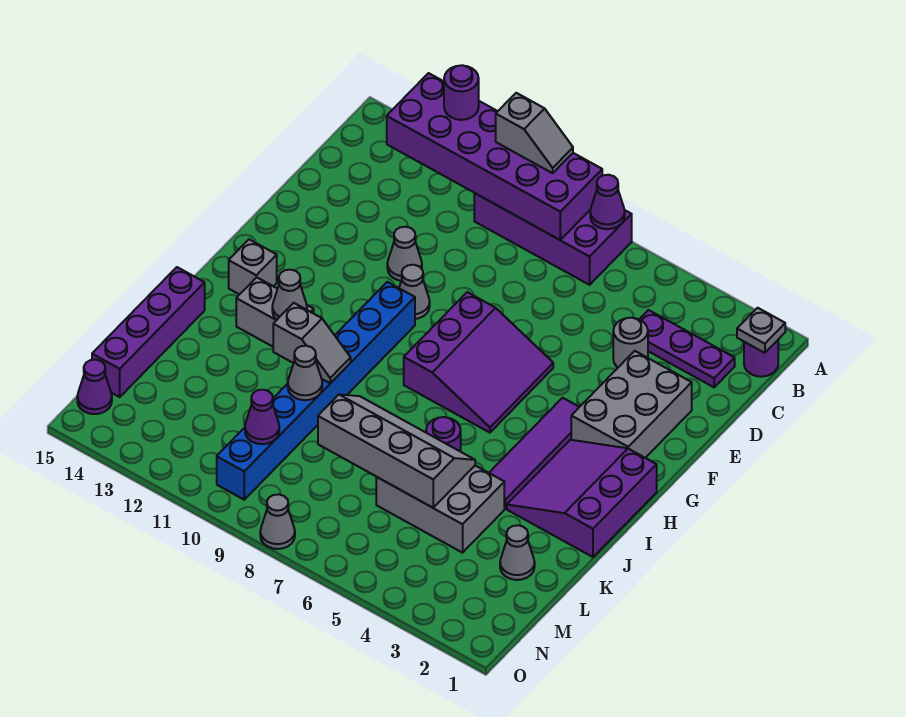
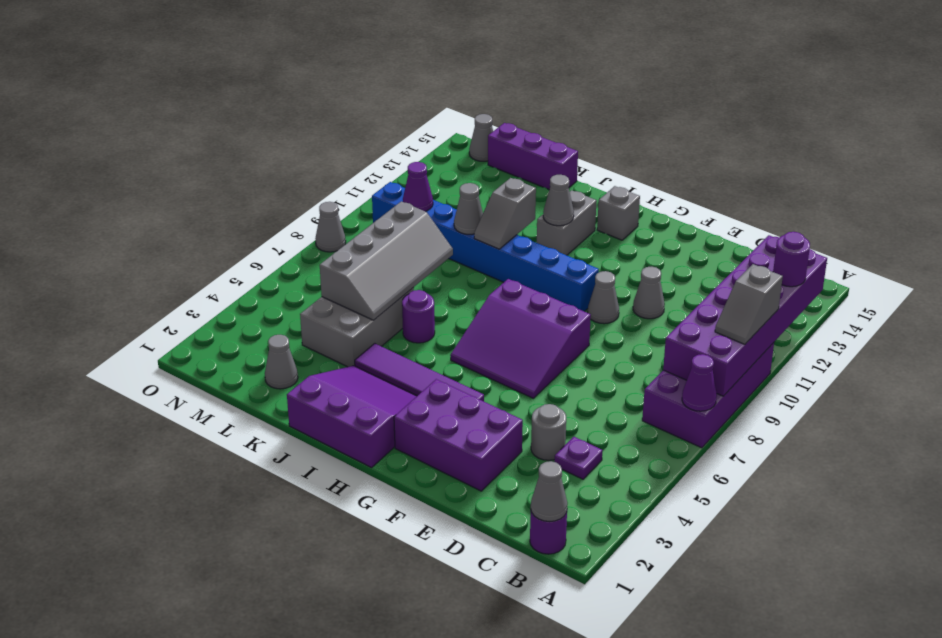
grey 1x1 plate [737,308,785,353] -> grey 1x1 cone [531,461,567,522]
purple 1x3 plate [639,310,735,387] -> purple 1x1 plate [554,437,602,479]
grey 2x3 brick [571,351,692,458] -> purple 2x3 brick [394,379,523,491]
purple 1x4 brick [92,267,205,397] -> purple 1x3 brick [488,123,578,190]
purple 1x1 cone [77,360,112,414] -> grey 1x1 cone [469,114,493,161]

